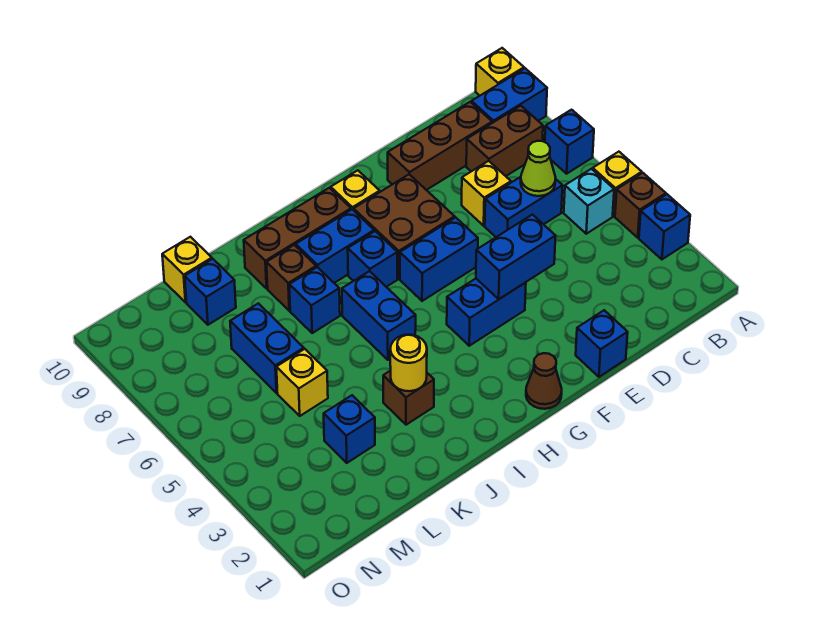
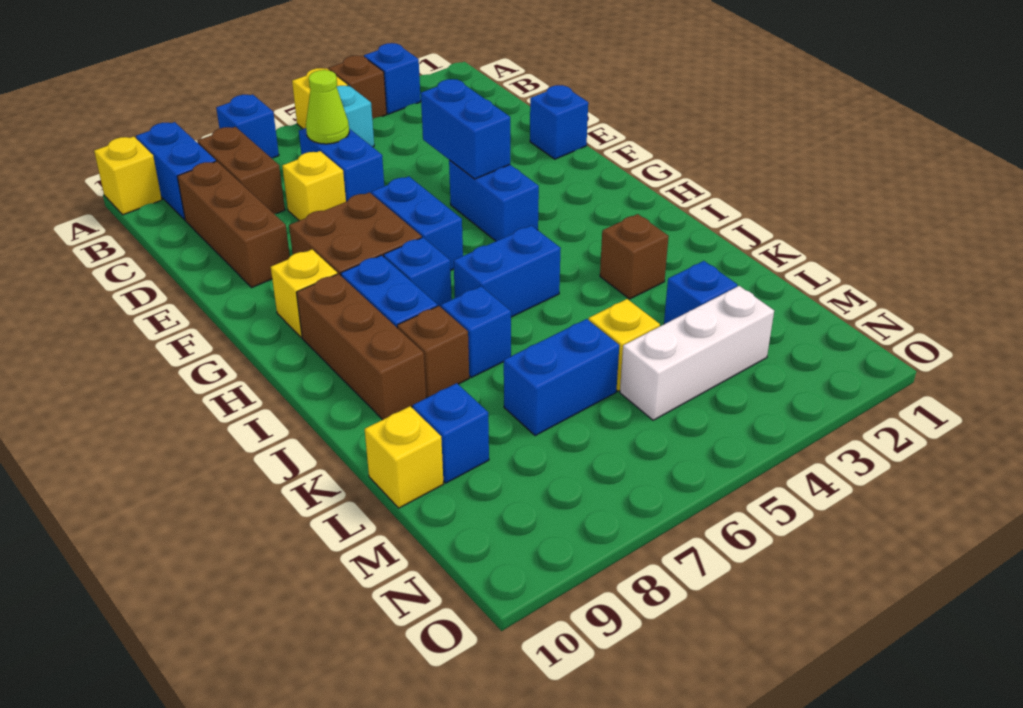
brown 1x1 cone [526,353,562,409] -> none
yellow 1x1 round brick [390,335,427,391] -> none
none -> white 1x3 brick [620,286,774,420]

